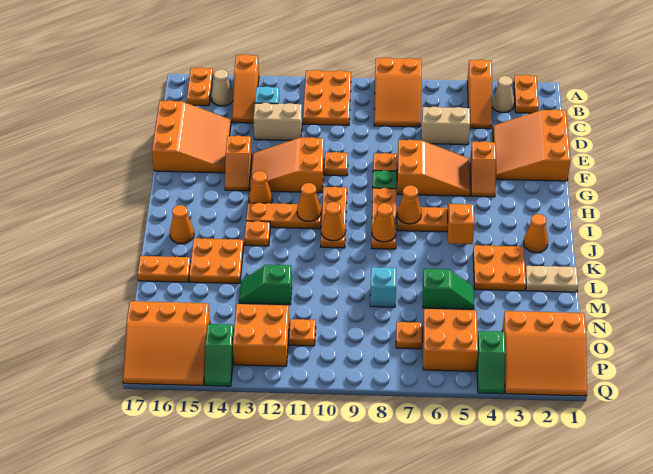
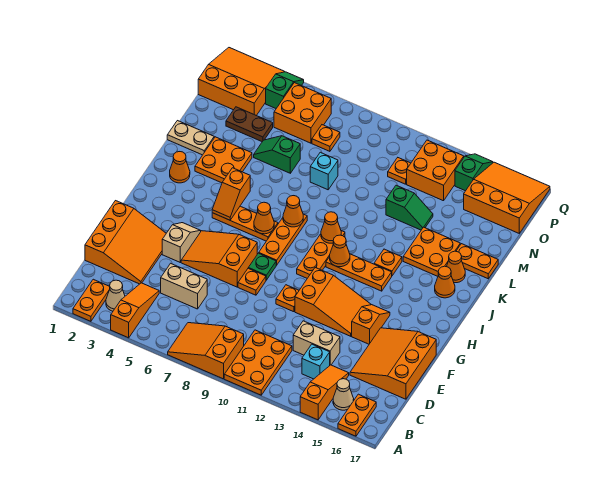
orange 2x3 slope [374,57,421,127] -> orange 2x3 slope turned to [168,323,244,379]
orange 1x2 slope [470,141,496,197] -> tan 1x2 slope [162,223,201,262]
orange 1x1 cone [249,171,272,203] -> orange 1x1 cone moved to [446,251,465,283]
none -> brown 1x2 plate [226,107,273,142]

